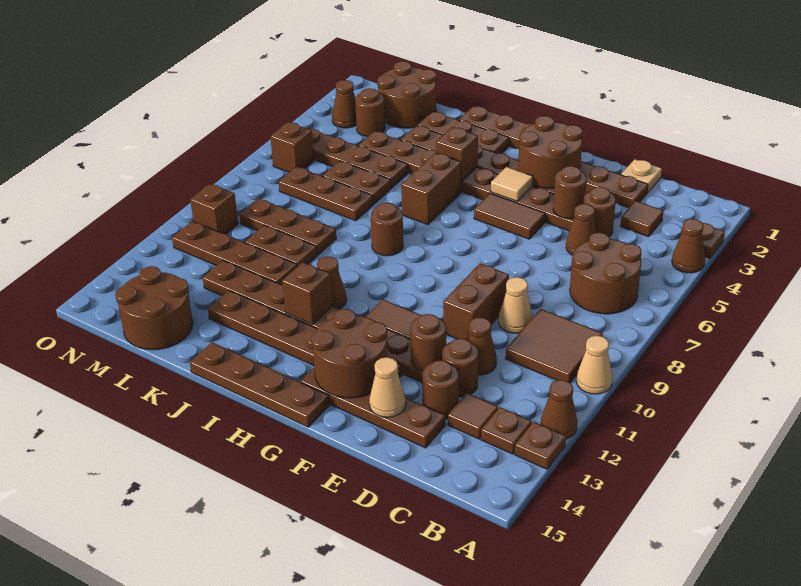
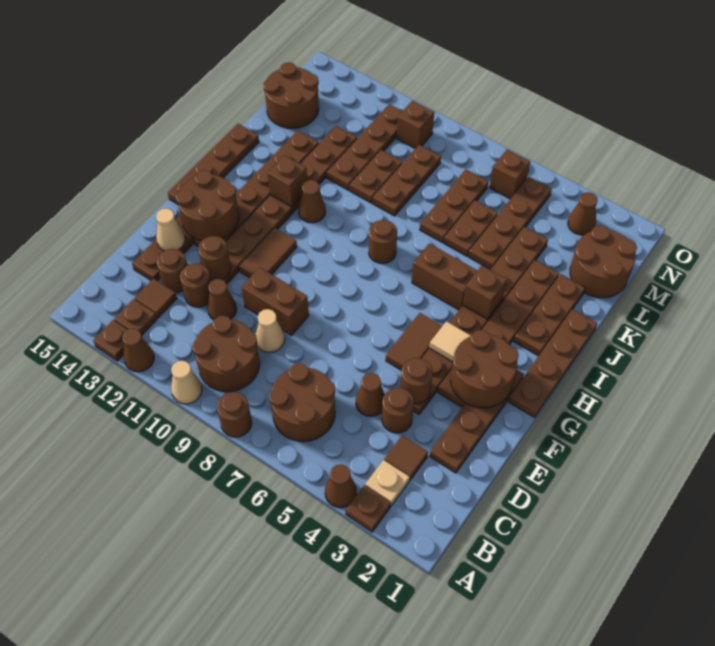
brown 2x2 tile [505,309,603,383] -> brown 2x2 round brick [192,315,260,392]
tan 1x1 plate [621,159,662,193] -> tan 1x1 plate moved to [365,460,410,506]
brown 1x1 round brick [355,88,385,137] -> brown 1x1 round brick moved to [217,392,252,437]

